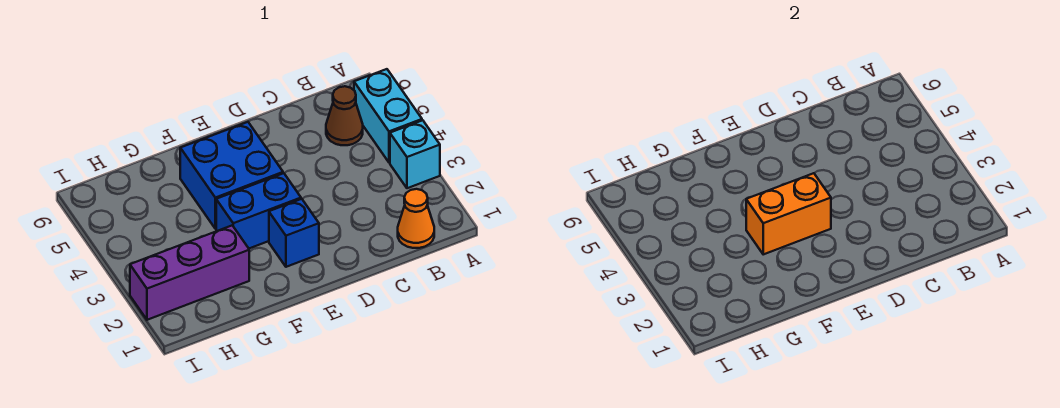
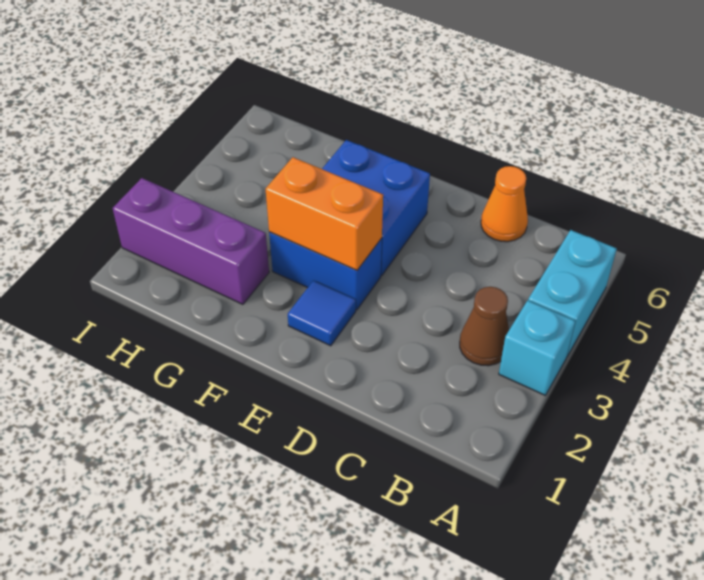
orange 1x1 cone [398,189,434,248] -> orange 1x1 cone moved to [481,166,528,242]
brown 1x1 cone [326,86,363,145] -> brown 1x1 cone moved to [460,287,509,366]
blue 1x1 brick [269,199,319,267] -> blue 1x1 tile [288,280,356,346]

